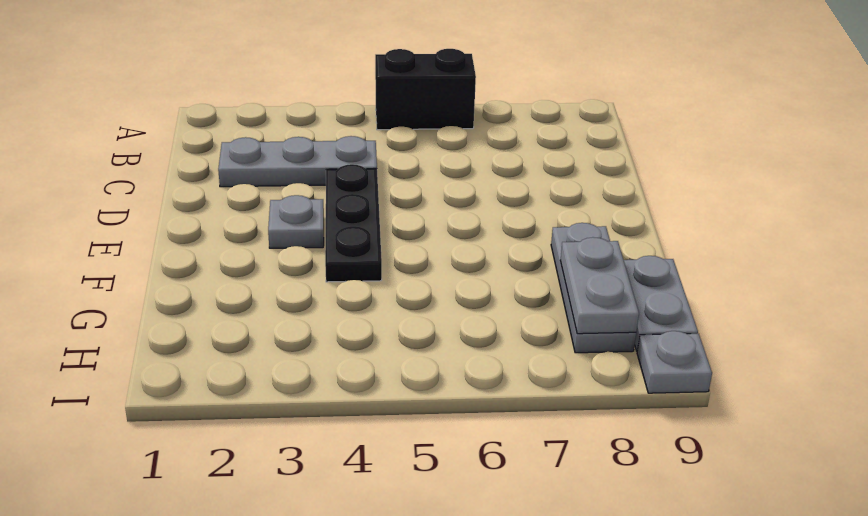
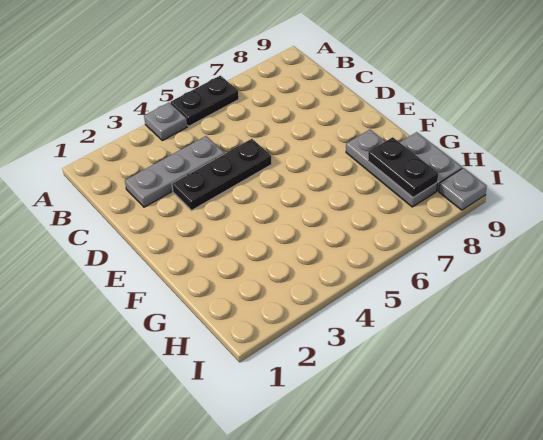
black 1x2 brick [375,49,476,130] -> black 1x2 plate [170,76,239,126]
black 1x3 plate [325,164,382,282] -> black 1x3 plate turned to [172,139,272,210]
grey 1x1 plate [268,195,324,248] -> grey 1x1 plate moved to [144,103,187,141]
grey 1x2 plate [560,237,639,334] -> black 1x2 plate [368,137,438,198]

